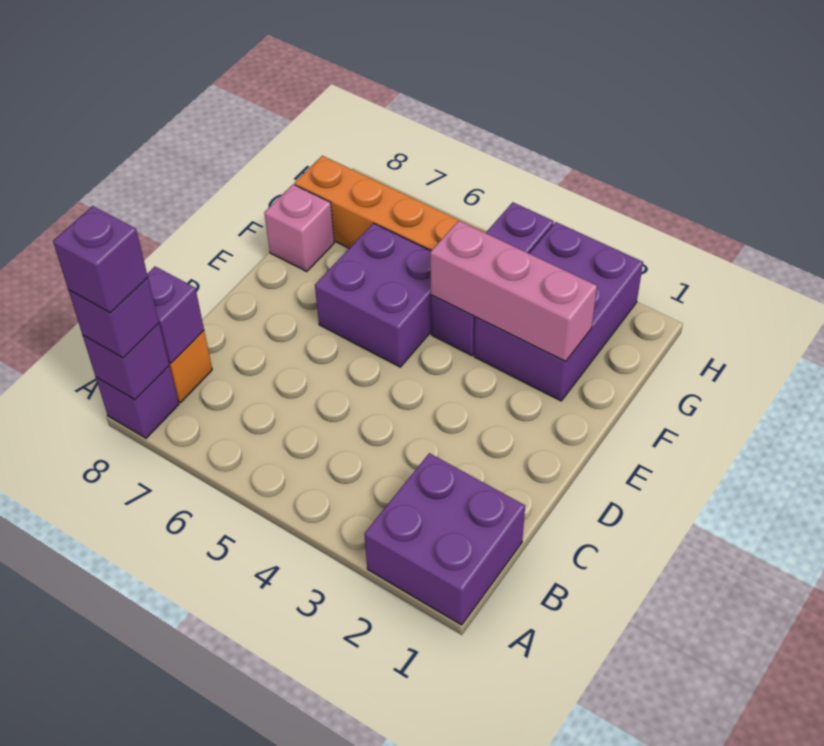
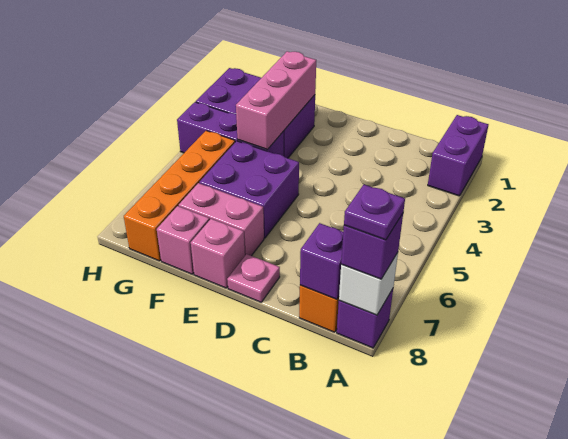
purple 2x2 brick [364,453,525,625] -> purple 1x2 brick [428,115,489,196]
purple 1x1 brick [83,324,169,400] -> white 1x1 brick [339,253,398,315]
purple 1x1 brick [53,206,148,313] -> purple 1x1 plate [344,185,405,240]
none -> pink 1x1 plate [227,254,280,302]
none -> pink 1x2 brick [179,183,264,256]
none -> pink 1x1 brick [191,219,245,288]

